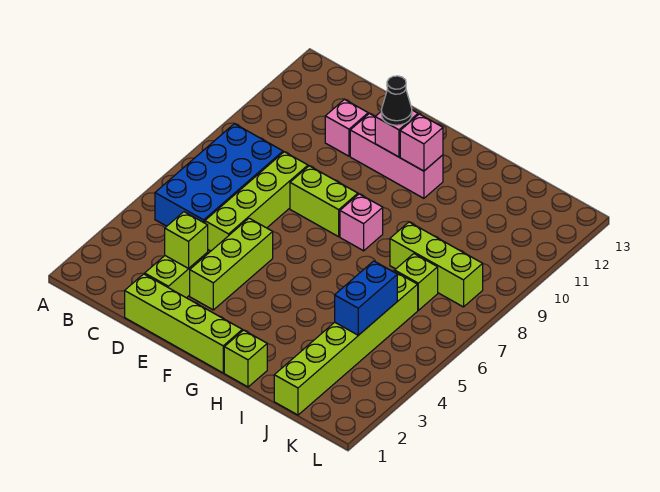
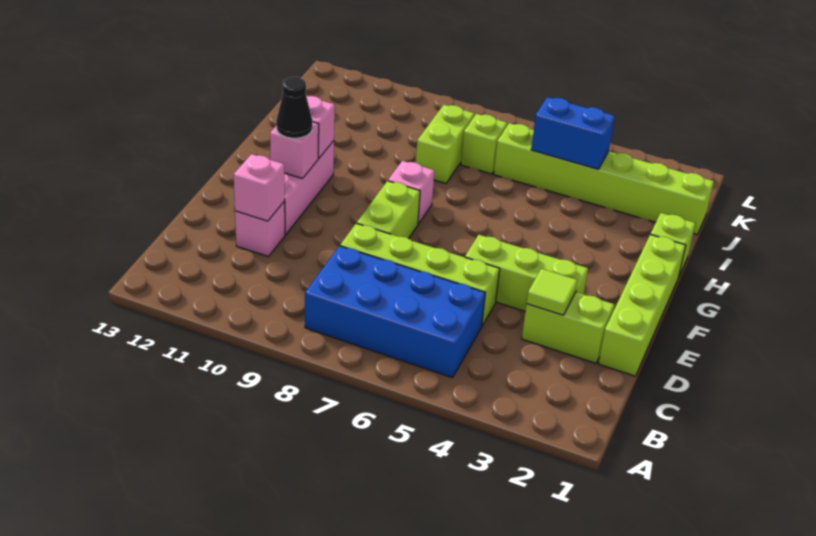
lime 1x1 brick [165,212,208,268] -> lime 1x1 tile [527,269,578,315]
none -> pink 1x1 brick [234,154,285,221]
lime 1x3 brick [390,222,483,307] -> lime 1x2 brick [416,105,475,184]

